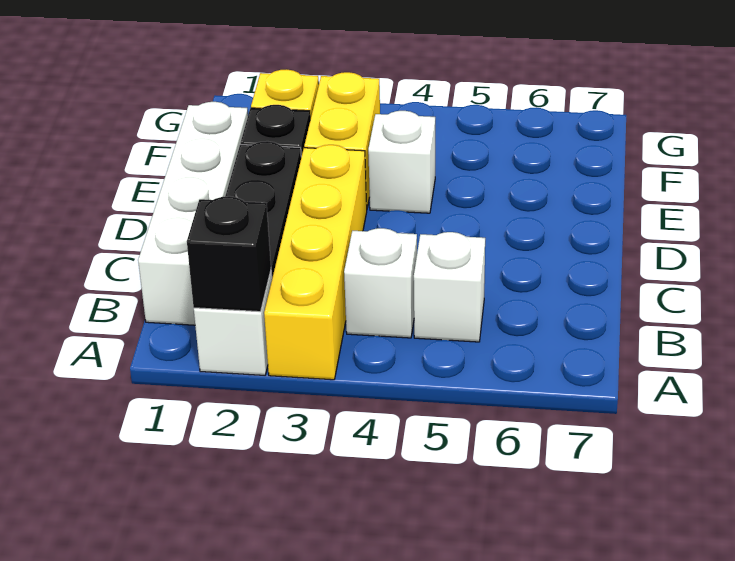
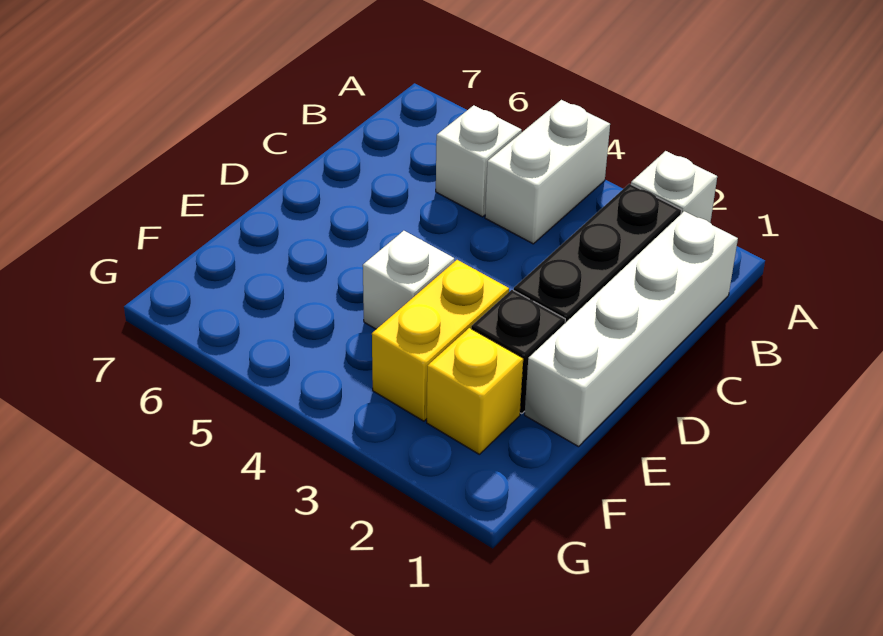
black 1x1 brick [187,196,271,312] -> none
yellow 1x4 brick [264,145,367,380] -> none
white 1x1 brick [344,228,417,338] -> white 1x2 brick [485,100,610,244]

